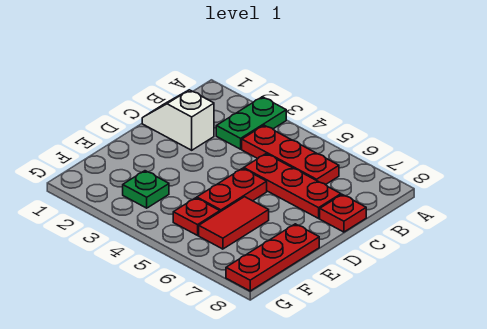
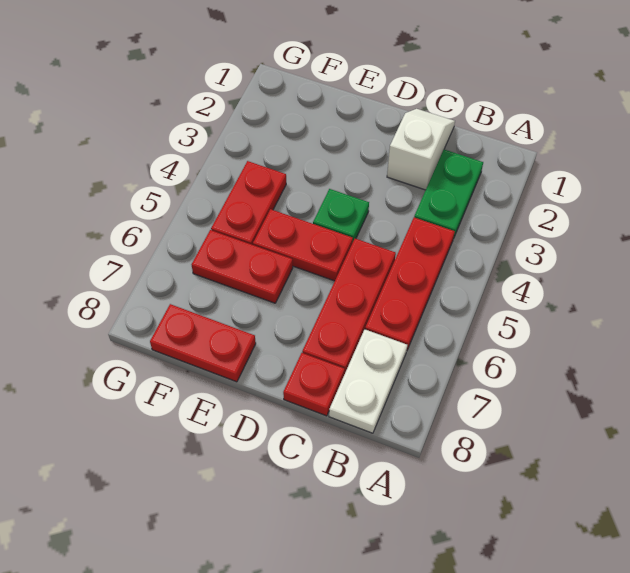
green 1x2 plate [216,97,286,149] -> green 1x2 plate turned to [414,150,483,239]
none -> white 1x2 plate [329,330,407,433]
red 1x2 tile [199,197,269,249] -> red 1x2 plate [192,230,293,303]
red 1x3 plate [226,224,319,291] -> red 1x2 plate [150,304,256,382]
green 1x1 plate [123,171,169,208] -> green 1x1 plate moved to [313,189,369,243]
red 1x1 plate [173,198,220,235] -> red 1x2 plate [211,161,286,245]

